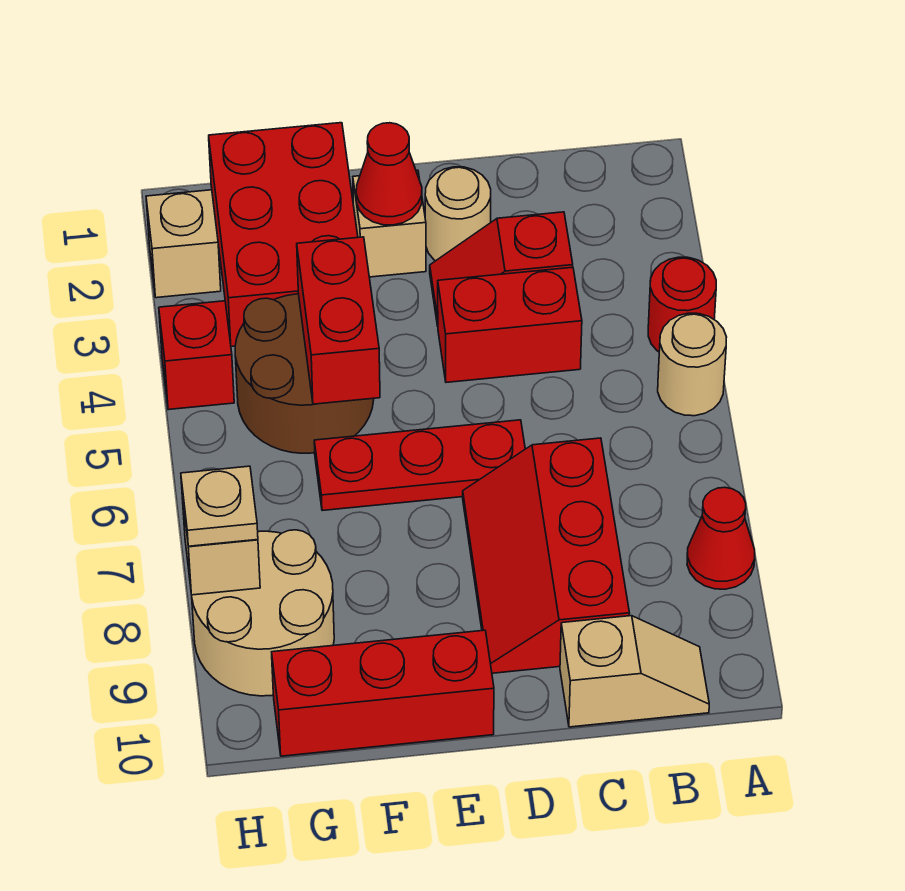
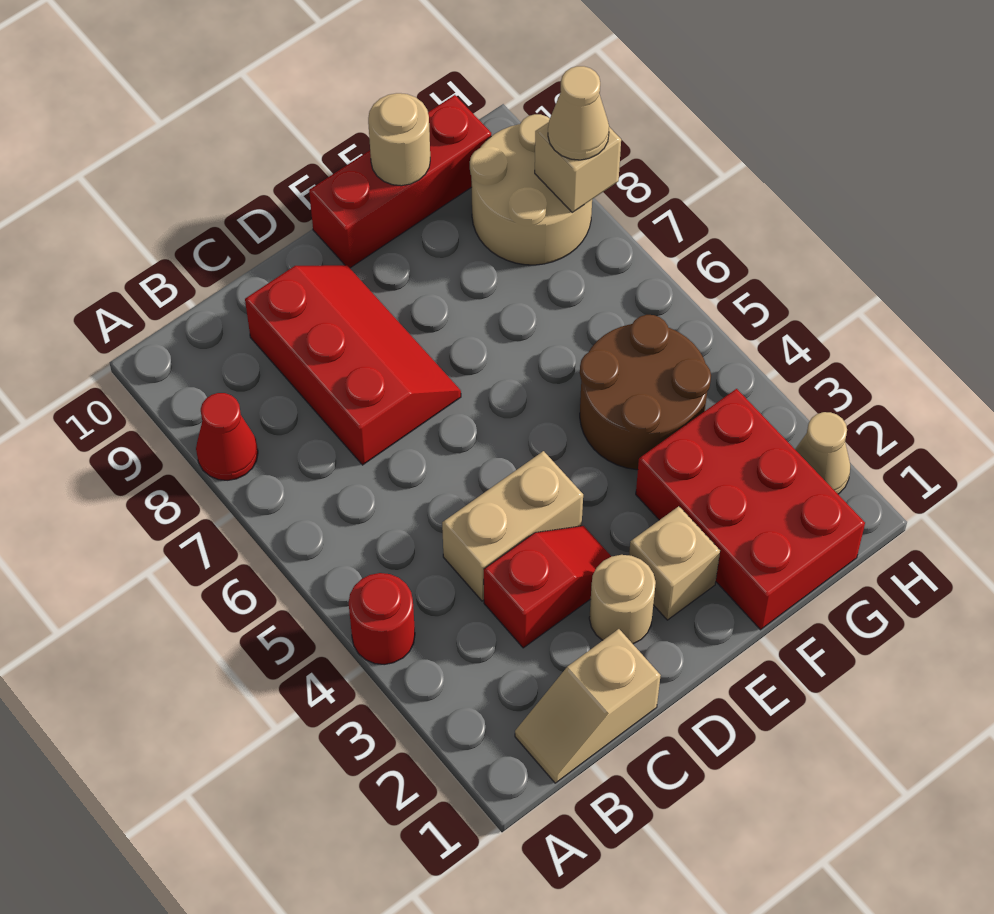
tan 1x1 round brick [658,313,727,416] -> tan 1x1 round brick moved to [368,93,430,186]
tan 1x2 slope [560,616,709,727] -> tan 1x2 slope moved to [515,629,661,783]
red 1x2 brick [438,267,582,382] -> tan 1x2 brick [442,451,583,601]
red 1x3 plate [314,420,525,511] -> none
red 1x1 cone [356,123,422,225] -> none
red 1x2 brick [297,237,380,404] -> none
tan 1x1 brick [146,190,221,298] -> tan 1x1 cone [795,412,850,494]
red 1x1 brick [159,301,234,410] -> none
tan 1x1 plate [181,466,258,546] -> tan 1x1 cone [548,66,609,160]

